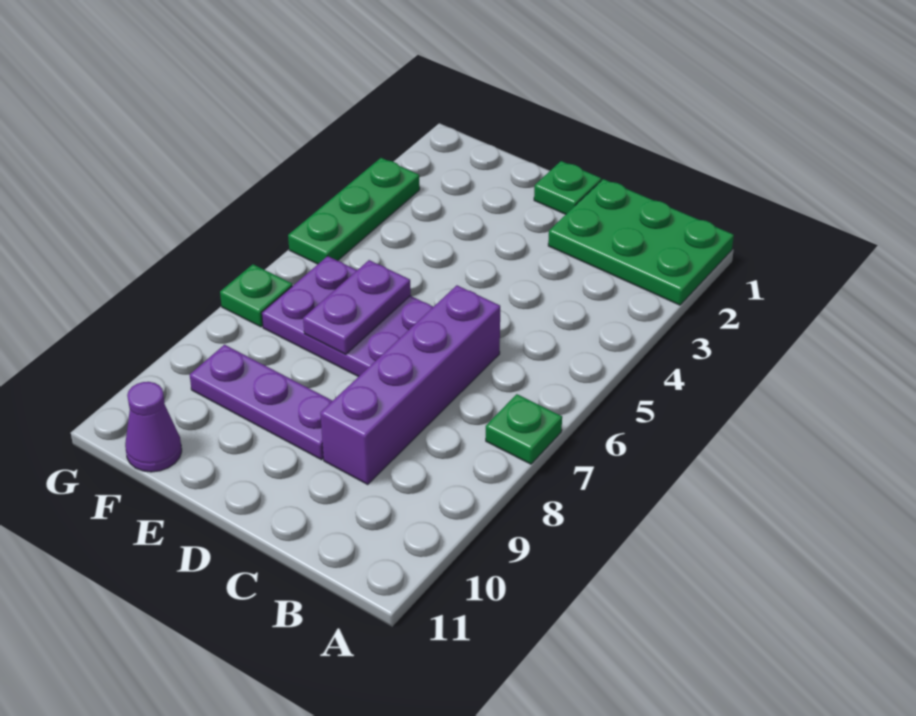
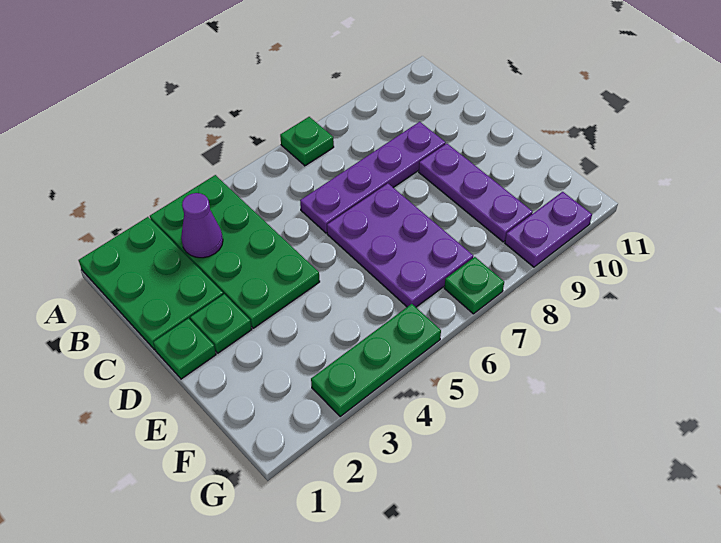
none -> green 2x4 plate [150,175,320,328]
purple 1x4 brick [320,285,500,484] -> purple 1x4 plate [300,122,446,233]
none -> green 1x1 plate [190,294,252,353]
purple 1x2 plate [303,260,411,354] -> purple 1x2 plate moved to [505,192,592,267]
purple 1x1 cone [125,382,182,472] -> purple 1x1 cone moved to [181,193,223,258]

